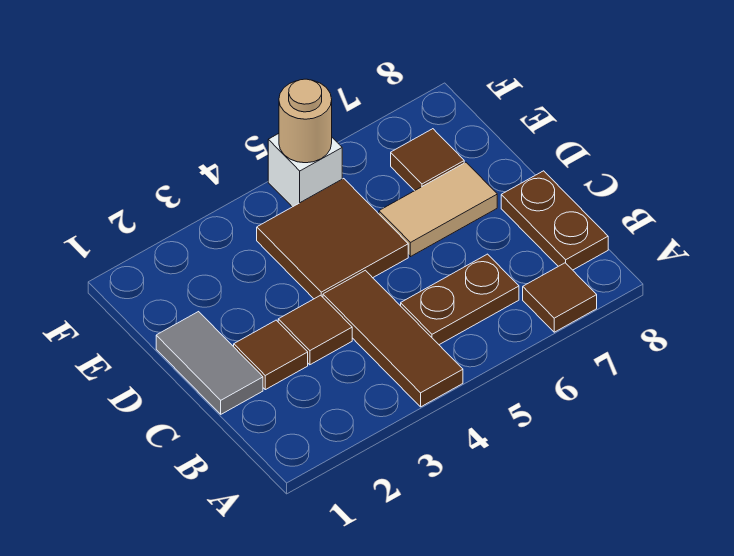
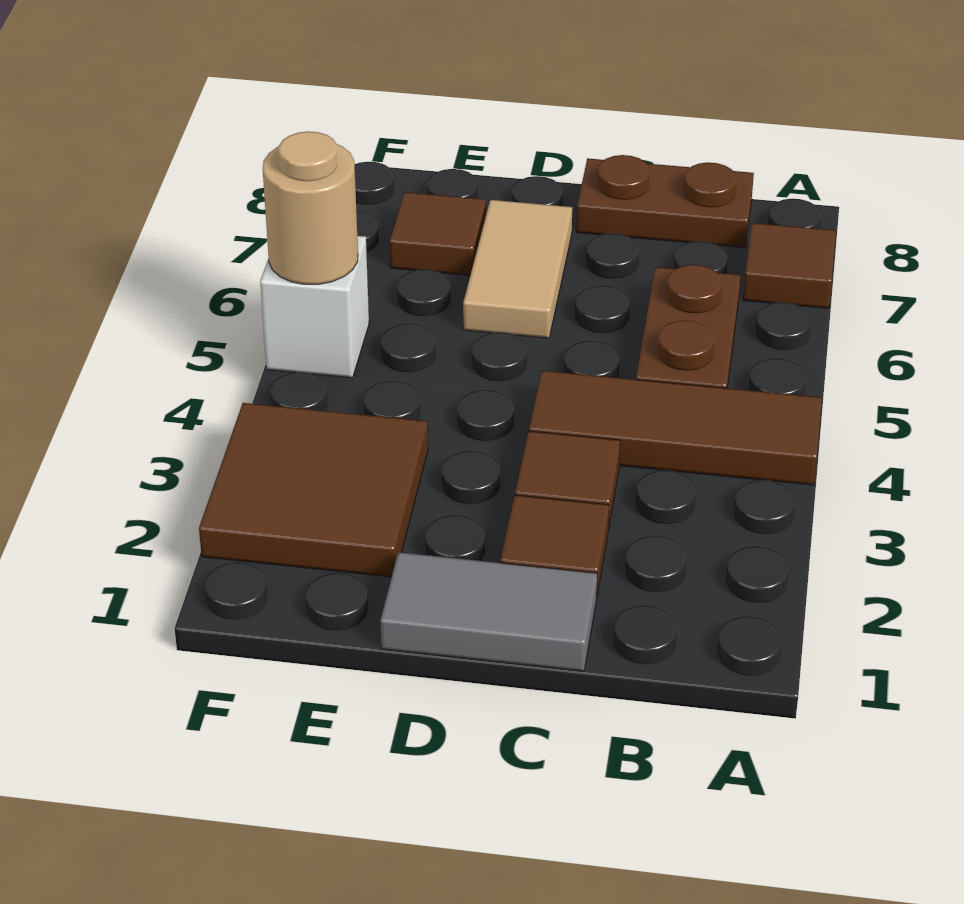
brown 2x2 tile [257,179,408,299] -> brown 2x2 tile moved to [199,403,428,577]

